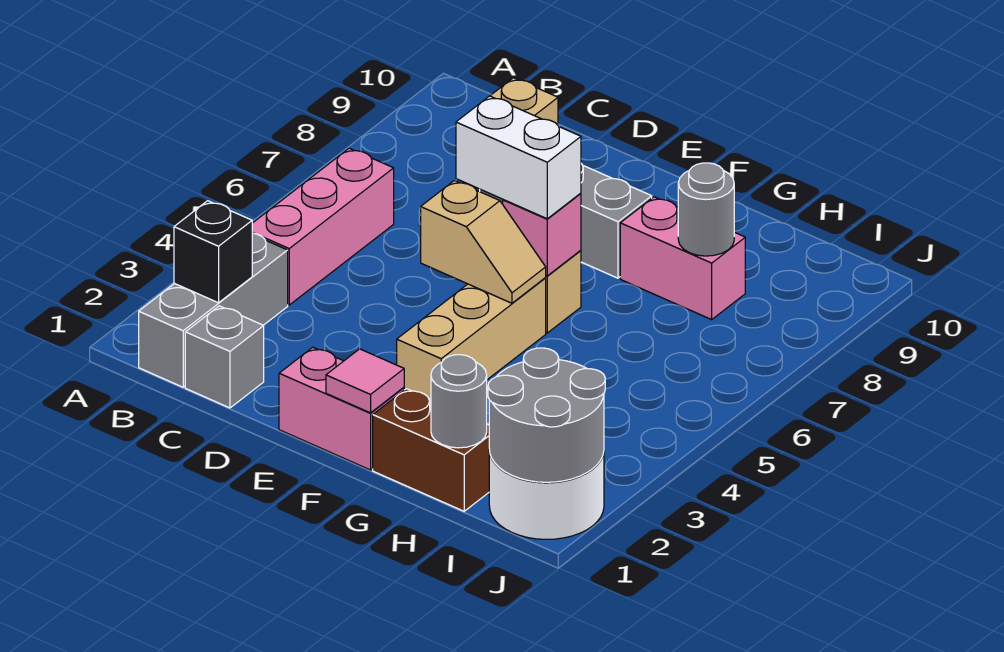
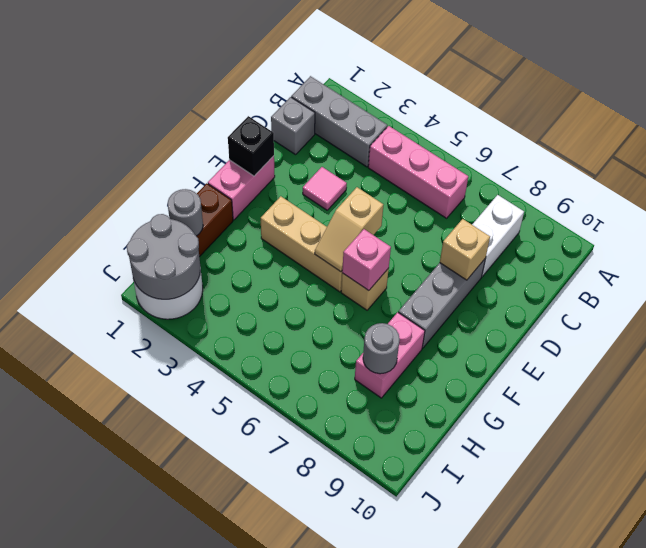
black 1x1 brick [174,201,252,303] -> black 1x1 brick moved to [228,116,274,176]
white 1x2 brick [456,96,581,219] -> white 1x2 brick moved to [472,195,524,277]
pink 1x1 tile [326,349,404,413] -> pink 1x1 tile moved to [303,167,347,210]

